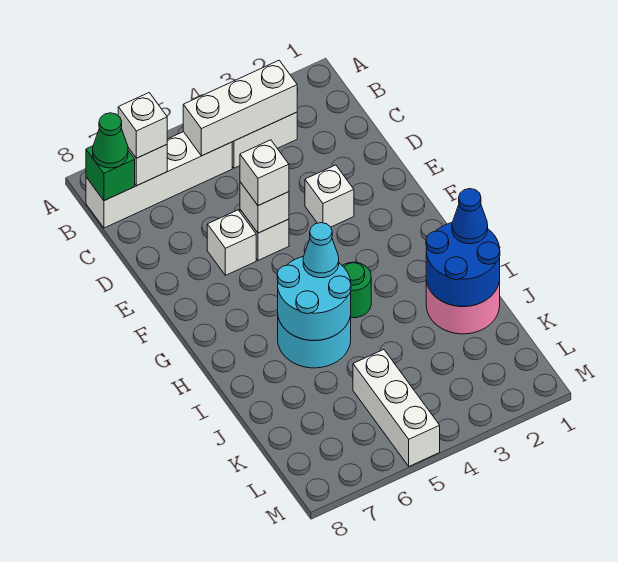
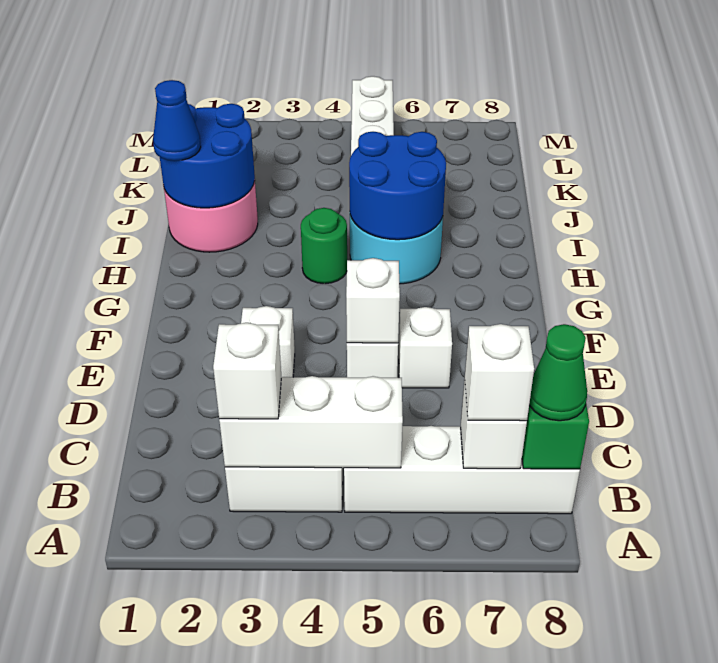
white 1x1 brick [240,140,289,206] -> white 1x1 brick moved to [213,323,281,419]
cyan 2x2 round brick [277,257,351,340] -> blue 2x2 round brick [349,132,446,240]
cyan 1x1 cone [303,223,339,278] -> none

